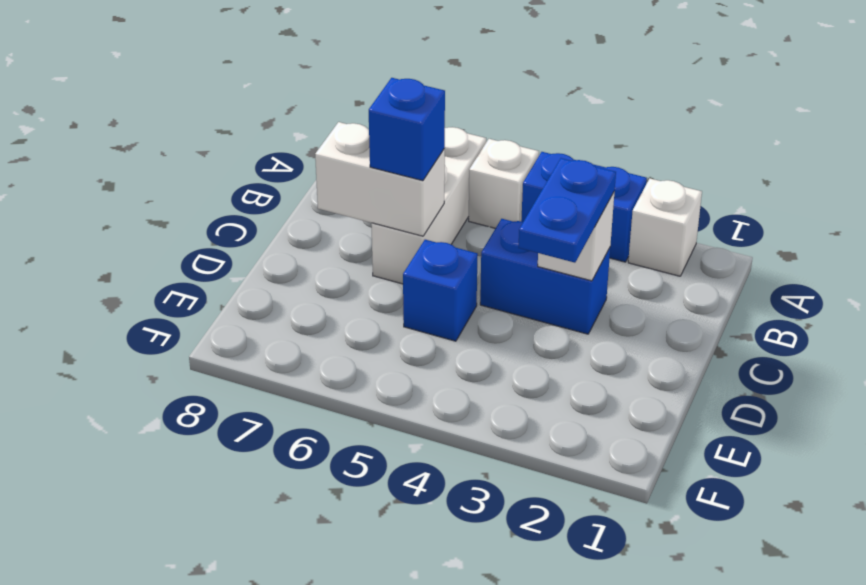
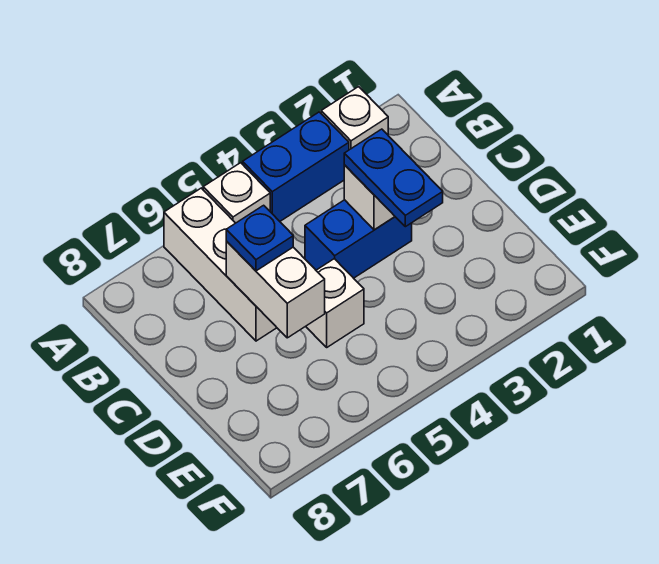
white 1x2 brick [315,122,445,236] -> white 1x2 brick turned to [226,241,325,338]
blue 1x1 brick [369,78,445,181] -> blue 1x1 plate [226,205,293,271]
blue 1x1 brick [403,240,478,341] -> white 1x1 brick [306,259,364,347]

